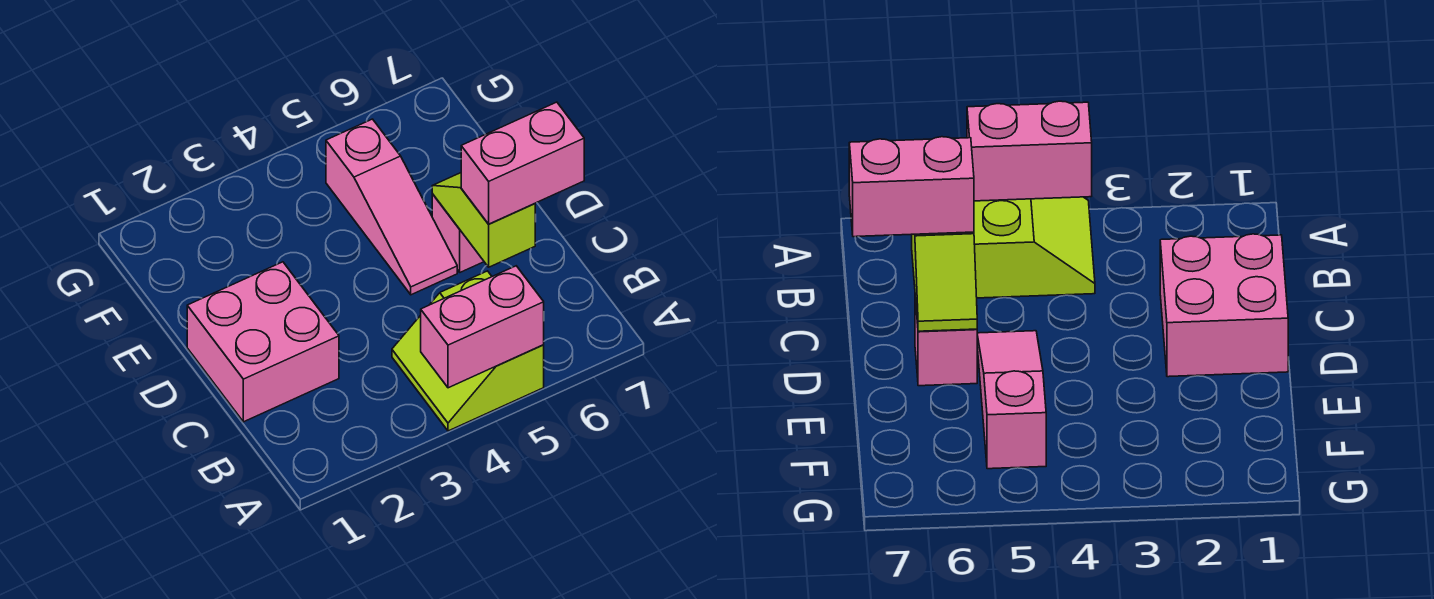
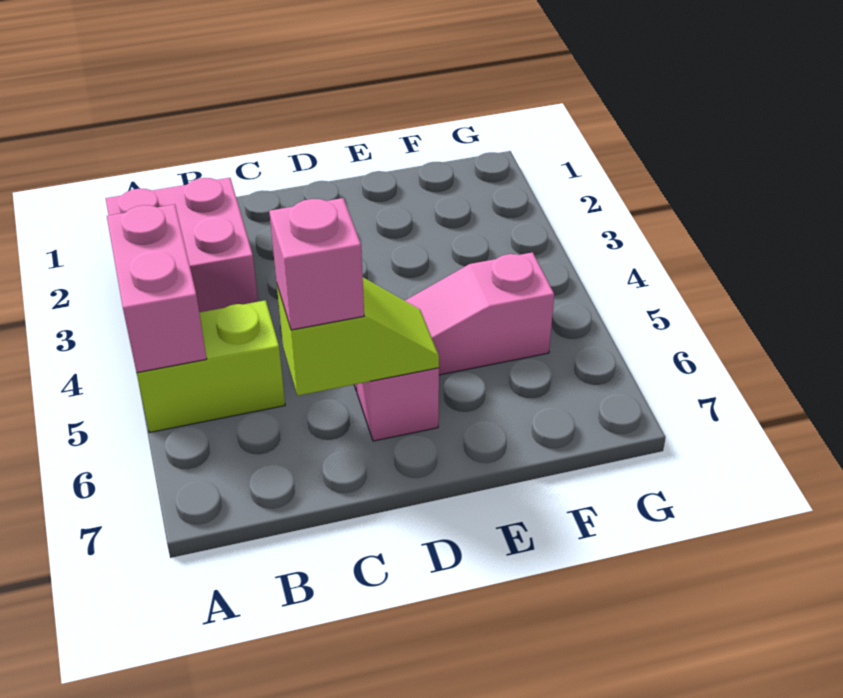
pink 2x2 brick [187,262,339,422] -> pink 2x2 brick moved to [106,178,258,312]
pink 1x2 brick [461,102,584,224] -> pink 1x1 brick [269,198,364,330]

